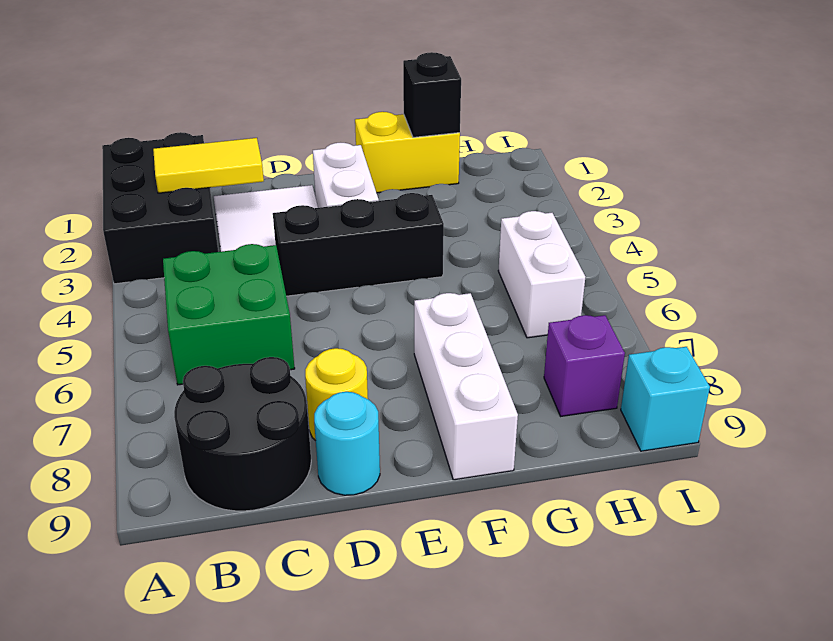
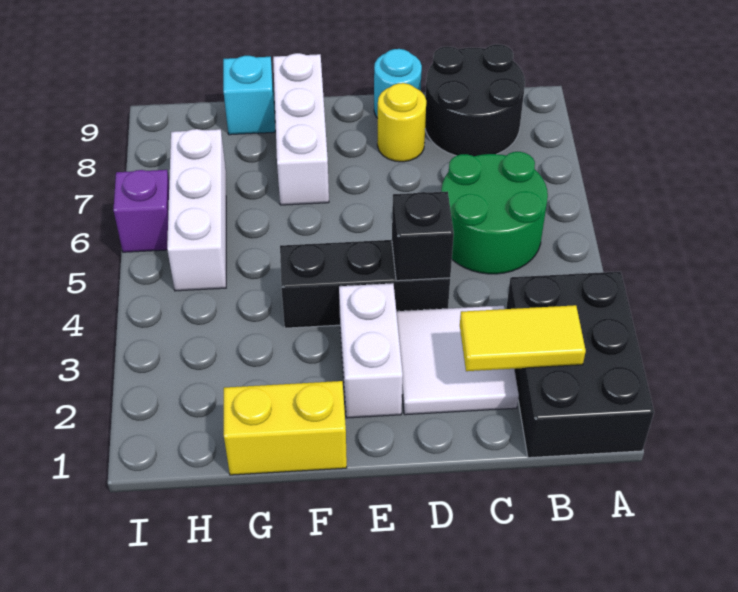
green 2x2 brick [163,244,295,385] -> green 2x2 round brick [441,152,548,274]
black 1x1 brick [403,52,461,137] -> black 1x1 brick moved to [392,191,454,281]
white 1x2 brick [498,211,585,338] -> white 1x3 brick [167,129,226,291]
purple 1x1 brick [544,315,625,416] -> purple 1x1 brick moved to [113,170,169,252]
cyan 1x1 brick [621,347,710,451] -> cyan 1x1 brick moved to [223,56,275,135]

